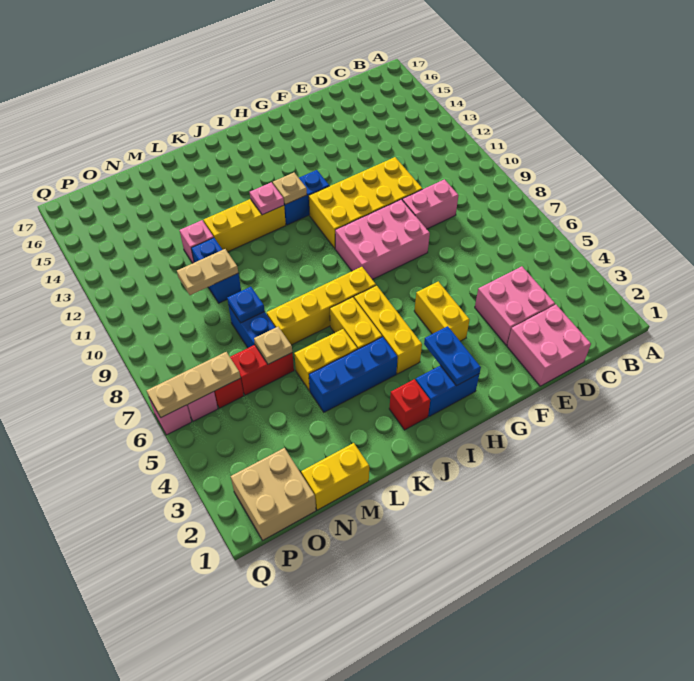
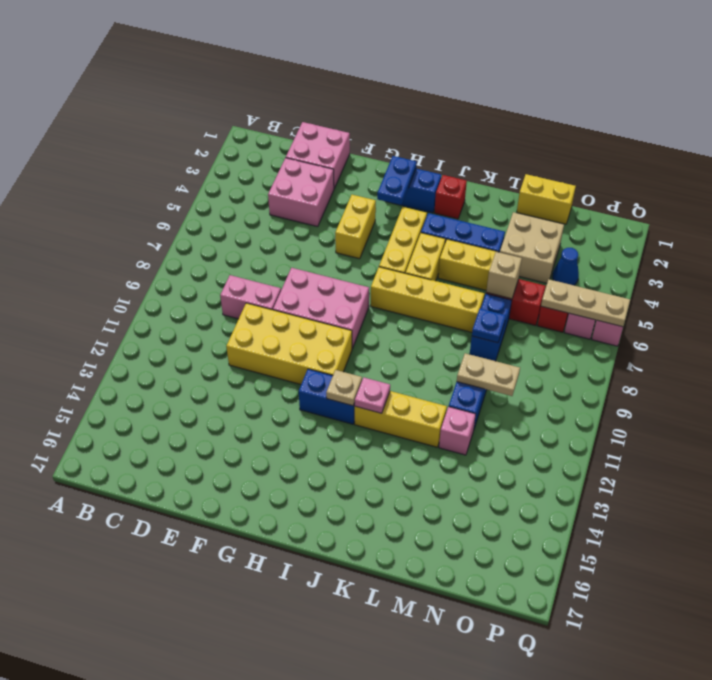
tan 1x1 plate [254,327,292,364] -> tan 1x1 brick [486,252,522,299]
tan 2x2 brick [231,448,316,540] -> tan 2x2 brick moved to [500,212,564,283]
none -> blue 1x1 cone [552,248,579,285]

